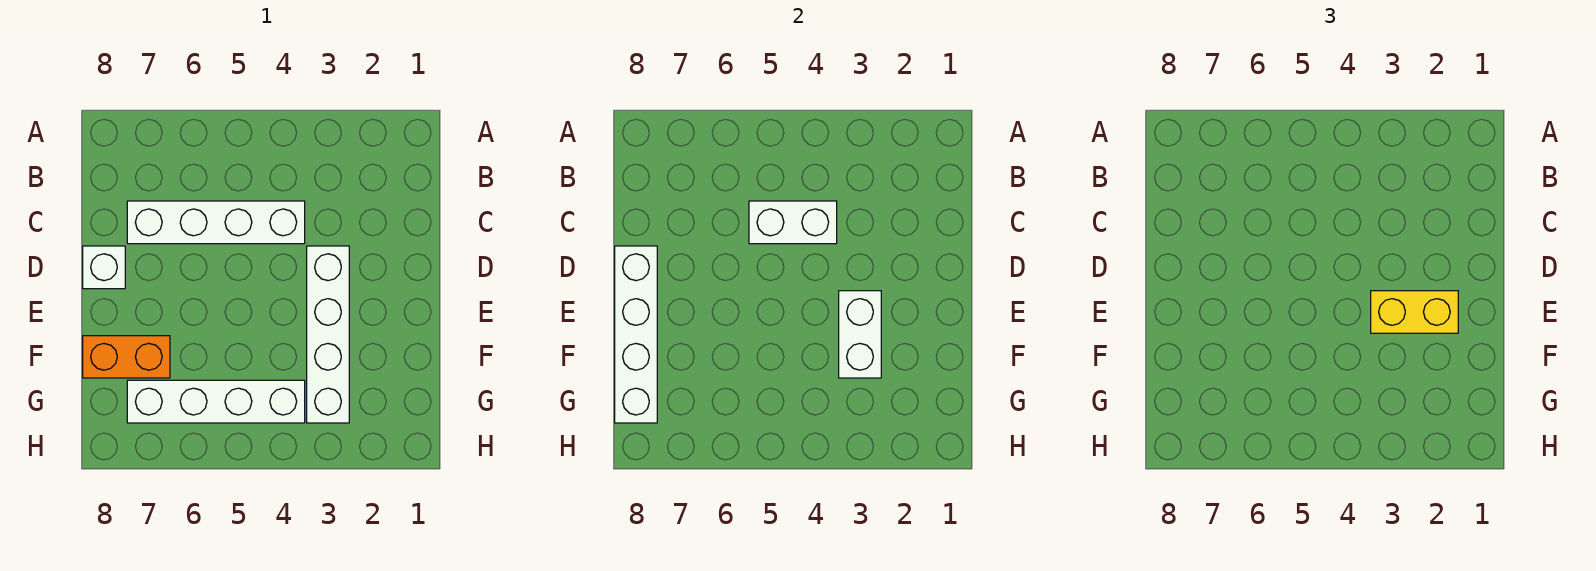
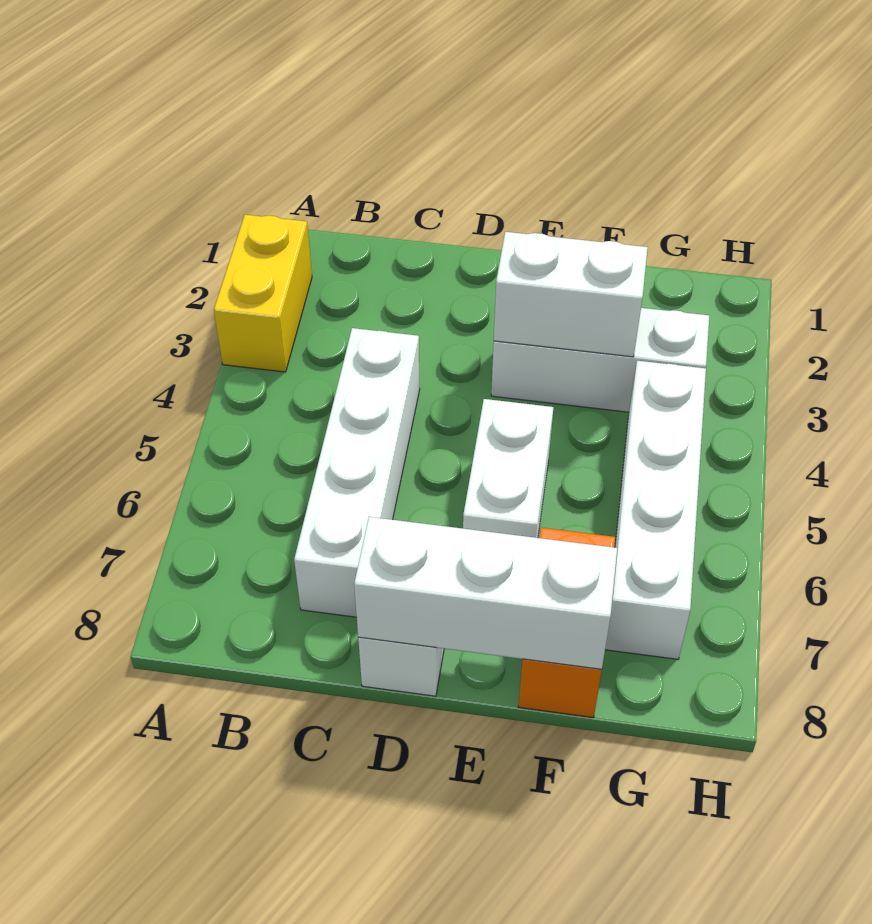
white 1x2 brick [749,201,837,244] -> white 1x2 brick moved to [463,399,553,538]
white 1x4 brick [307,246,349,423] -> white 1x3 brick [491,308,709,412]
white 1x4 brick [615,246,657,423] -> white 1x3 brick [354,517,617,669]
yellow 1x2 brick [1371,291,1458,333] -> yellow 1x2 brick moved to [214,215,312,372]

